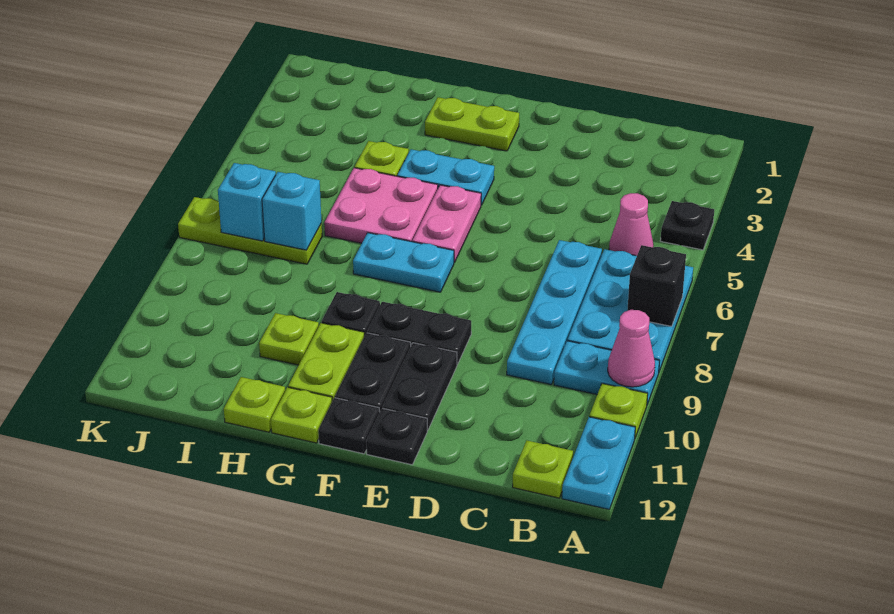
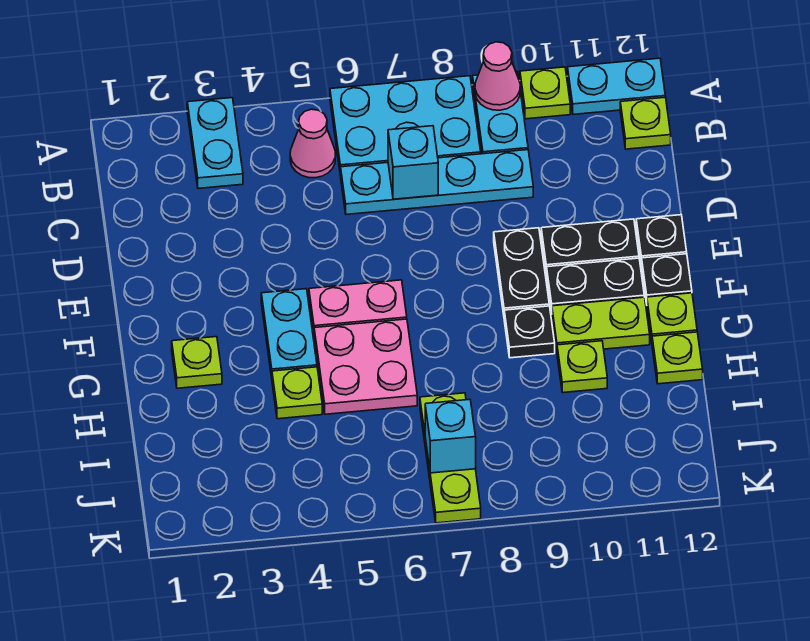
black 1x1 plate [660,201,714,250] -> none
black 1x1 brick [627,245,686,326] -> none
lime 1x2 plate [425,97,519,151] -> lime 1x1 plate [172,337,222,388]
cyan 1x2 plate [353,233,454,292] -> cyan 1x2 plate moved to [187,98,243,188]
cyan 1x1 brick [262,172,322,250] -> cyan 1x1 brick moved to [388,126,438,199]

